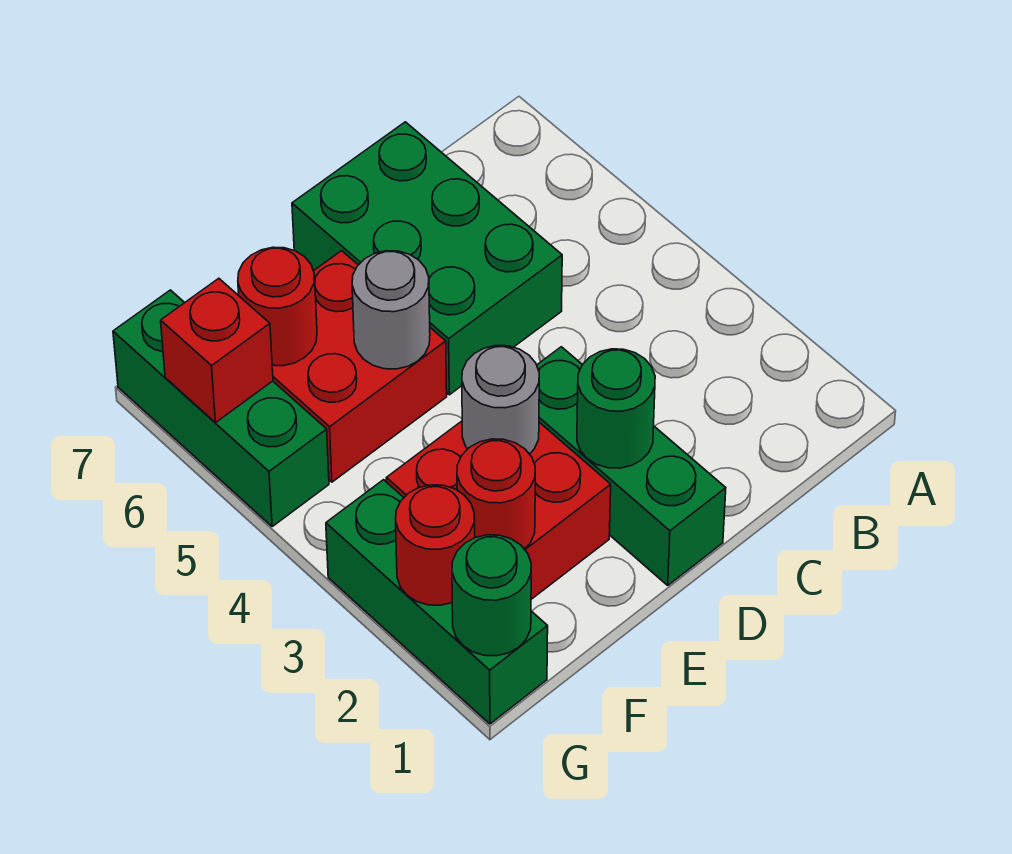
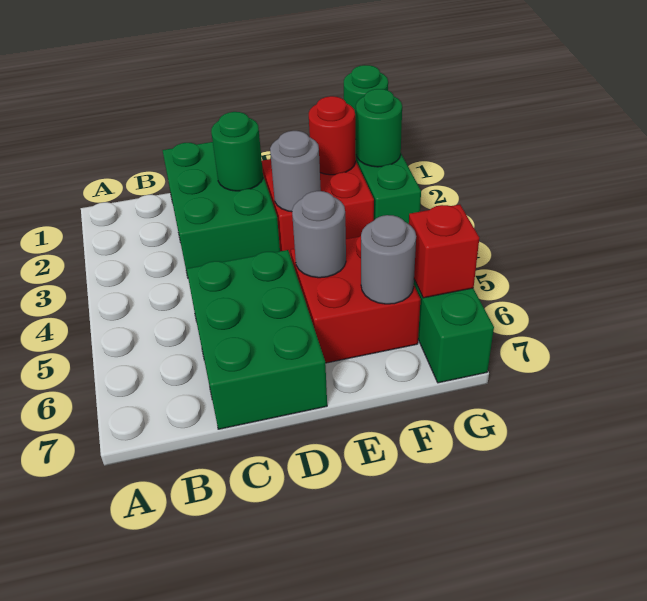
green 1x3 brick [537,347,726,585] -> green 2x3 brick [163,142,280,277]
red 1x1 round brick [238,247,317,366] -> grey 1x1 round brick [361,215,416,304]
red 1x1 round brick [396,485,475,605] -> green 1x1 round brick [356,89,402,167]

